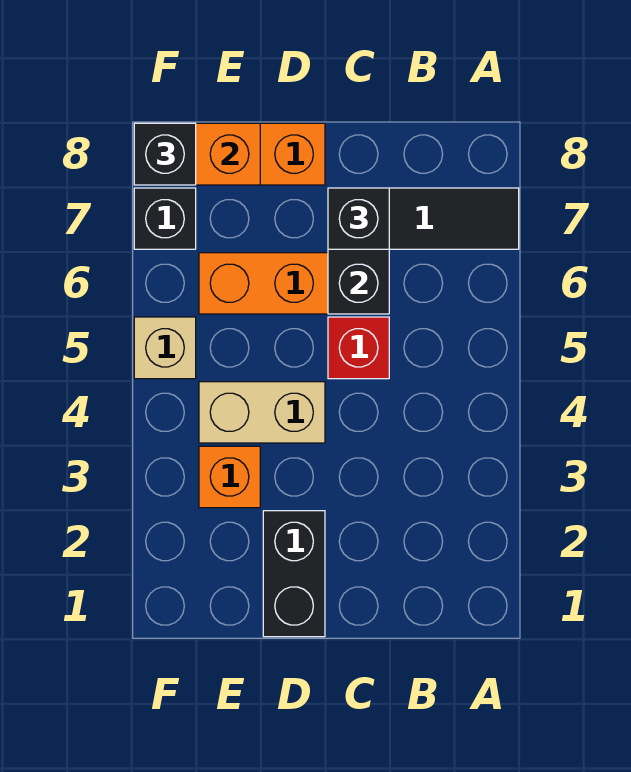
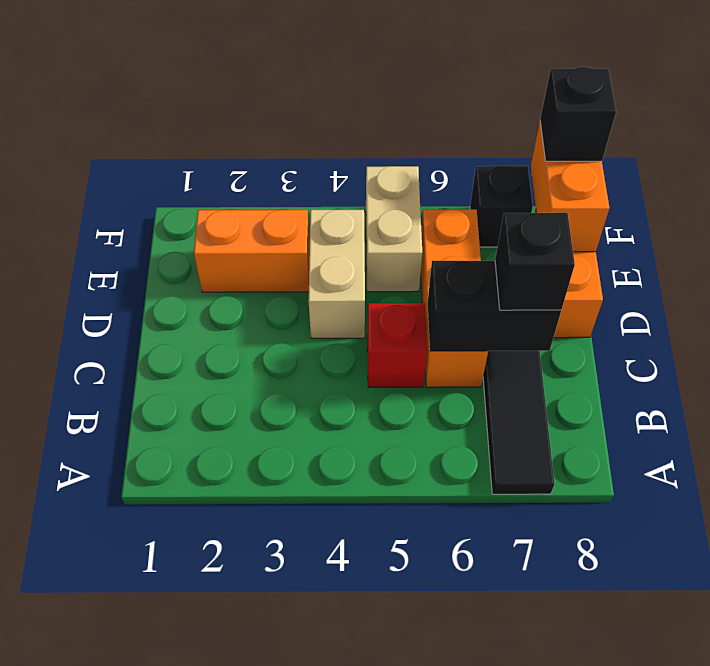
black 1x2 brick [263,511,325,637] -> none
orange 1x1 brick [199,446,260,508] -> orange 1x2 brick [194,210,310,292]
tan 1x1 brick [134,317,196,379] -> tan 1x2 brick [366,166,422,292]

